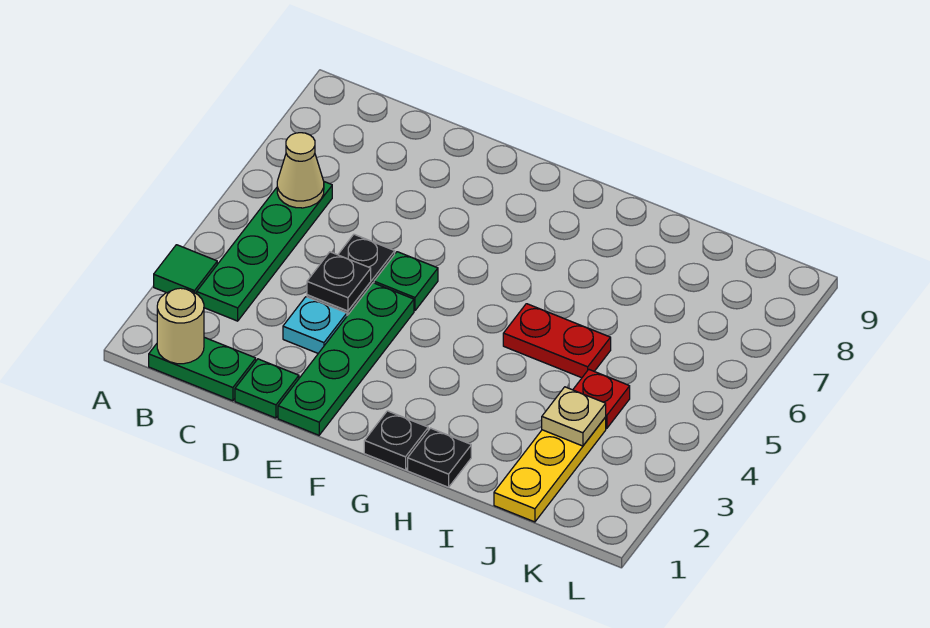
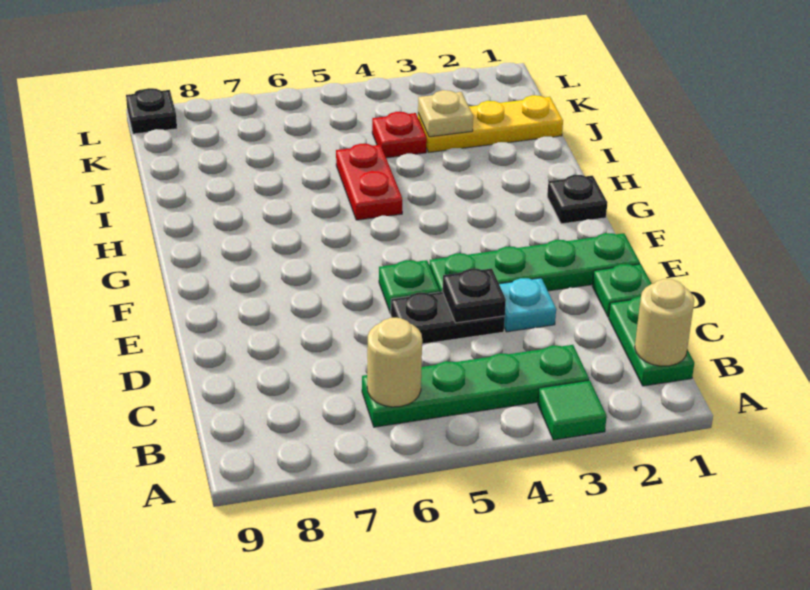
tan 1x1 cone [277,133,324,208] -> tan 1x1 round brick [367,318,422,407]
black 1x1 plate [408,428,471,487] -> black 1x1 plate moved to [126,88,177,134]

